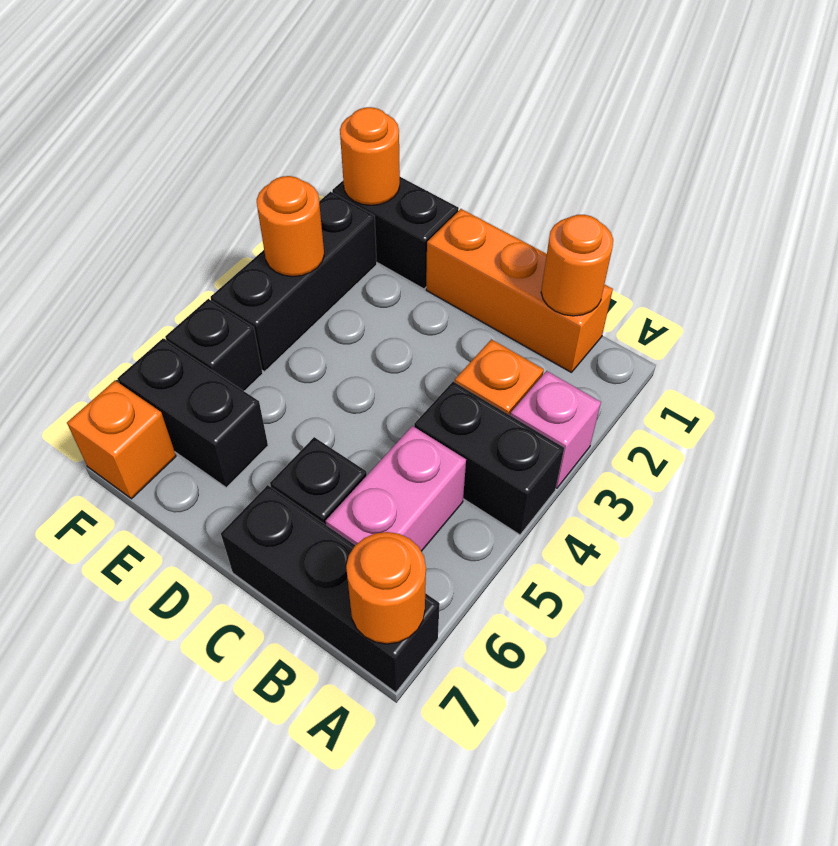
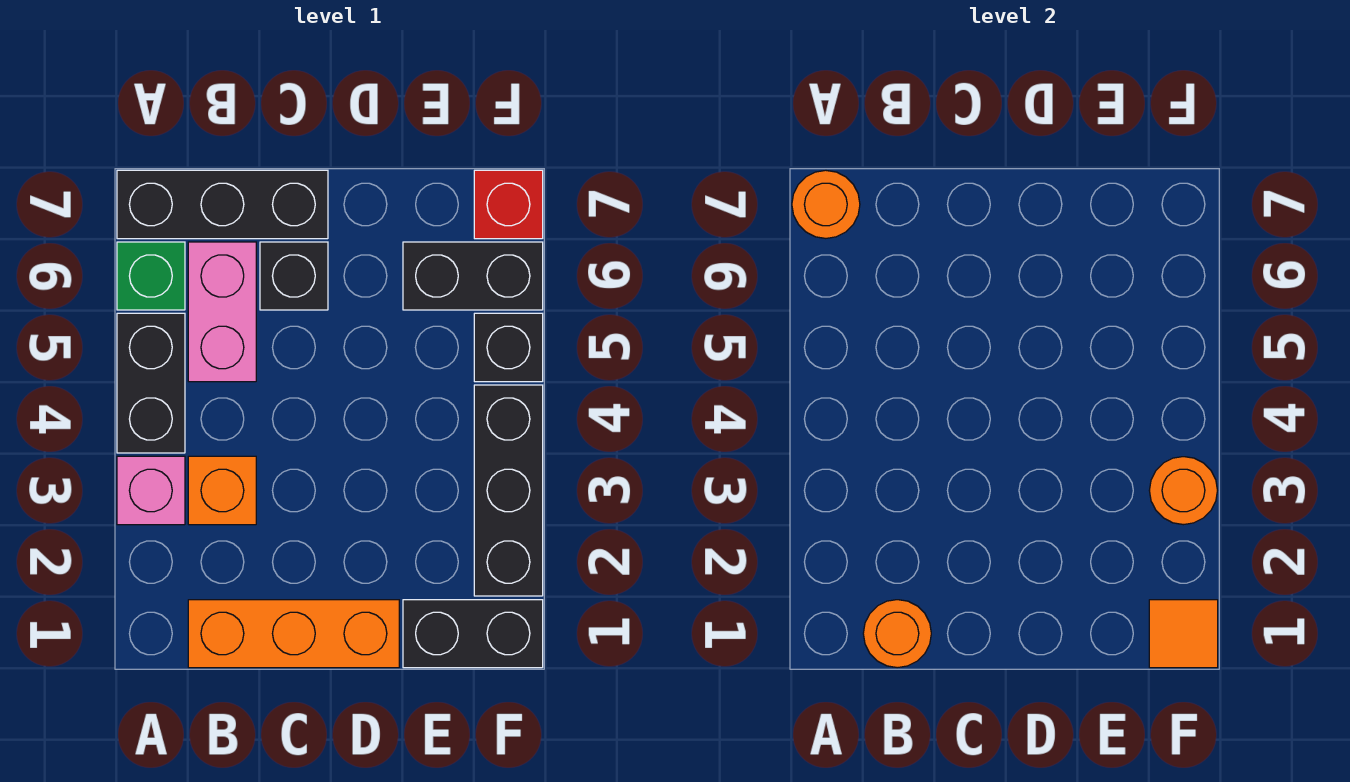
black 1x2 brick [414,382,564,535] -> black 1x2 brick turned to [117,313,185,453]
none -> green 1x1 brick [117,242,185,310]
orange 1x1 round brick [340,107,400,205] -> orange 1x1 tile [1149,600,1218,668]
orange 1x1 brick [67,381,176,499] -> red 1x1 brick [474,170,543,239]

